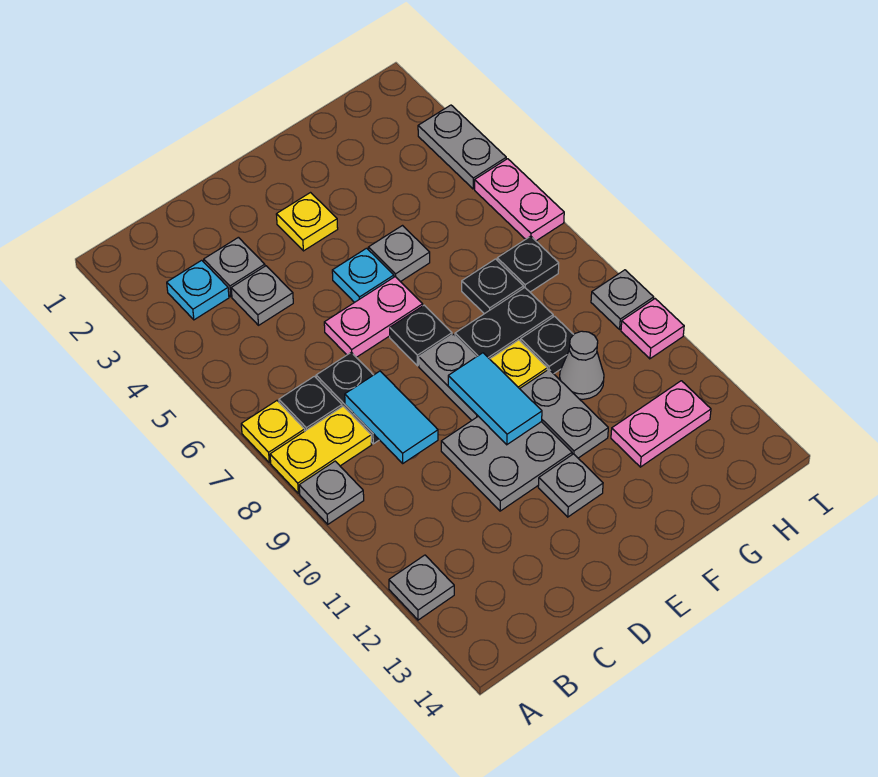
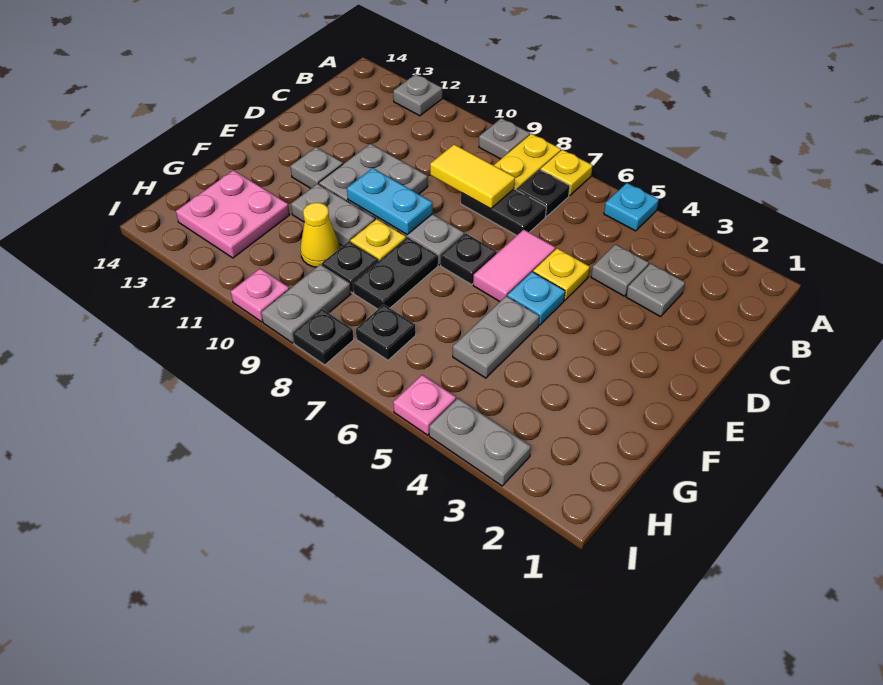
cyan 1x1 plate [167,260,229,320] -> cyan 1x1 plate moved to [604,183,659,231]
cyan 1x2 tile [345,371,438,463] -> yellow 1x2 tile [430,144,515,209]
pink 1x2 plate [324,277,423,357] -> pink 1x2 tile [473,230,555,302]
yellow 1x1 plate [276,193,338,251] -> yellow 1x1 plate moved to [533,248,590,300]
cyan 1x2 tile [448,353,542,445] -> cyan 1x2 plate [347,168,433,234]
grey 1x1 plate [368,226,430,282] -> grey 1x2 plate [453,296,539,378]
black 1x1 plate [462,259,523,314] -> black 1x1 plate moved to [293,309,354,365]
grey 1x1 cone [559,331,604,399] -> yellow 1x1 cone [301,203,340,267]
pink 1x2 plate [611,381,711,467] -> pink 2x2 plate [176,170,290,258]
pink 1x2 plate [475,159,564,241] -> pink 1x1 plate [393,375,456,435]
grey 1x1 plate [591,270,654,329] -> grey 1x2 plate [261,264,351,343]

